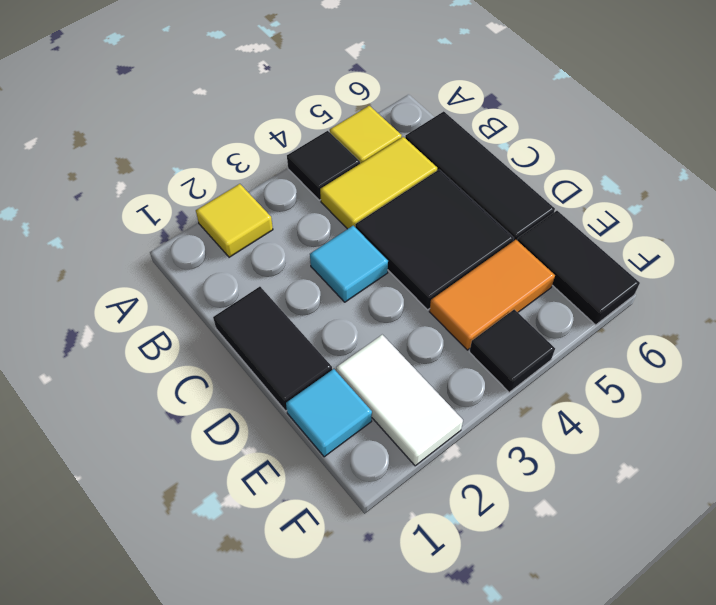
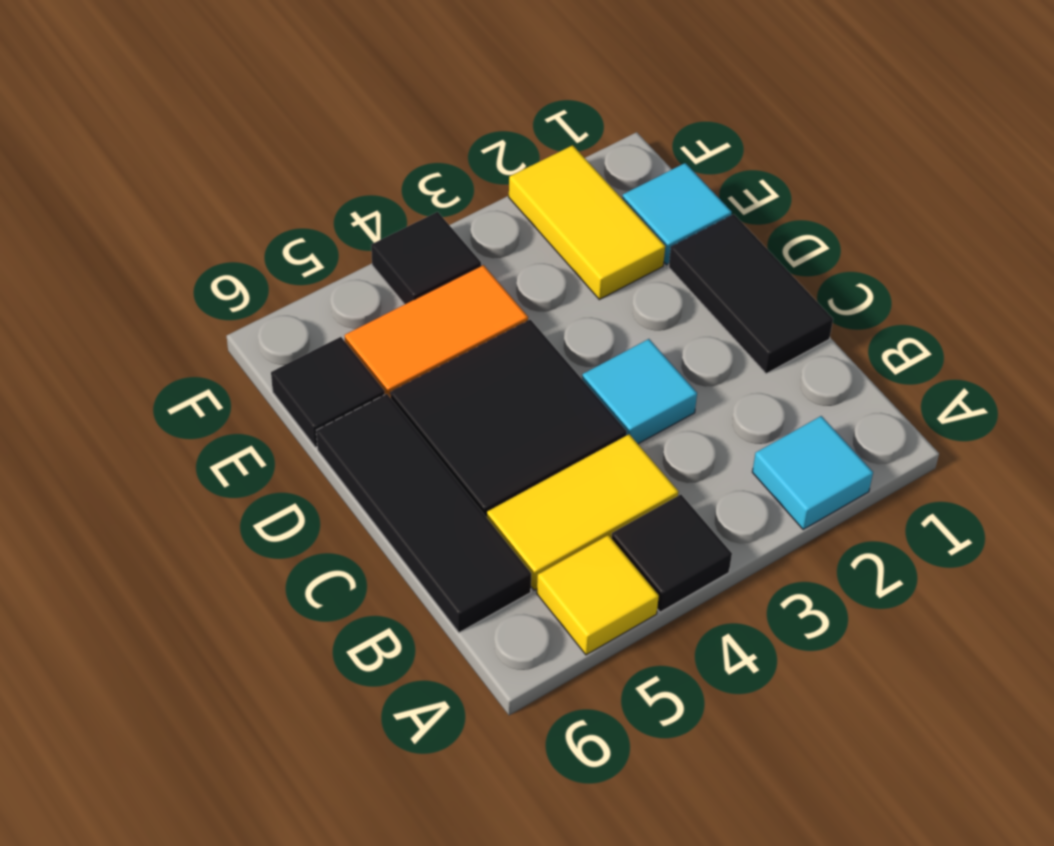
yellow 1x1 tile [196,184,273,257] -> cyan 1x1 tile [752,416,873,529]
white 1x2 tile [336,335,463,466] -> yellow 1x2 tile [509,145,665,300]
black 1x2 tile [517,211,640,325] -> black 1x1 tile [271,337,385,447]

